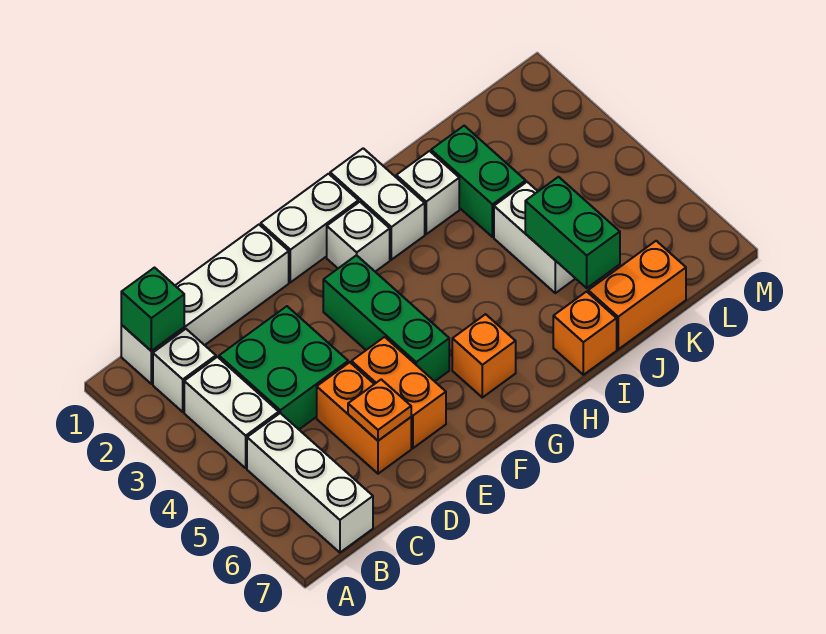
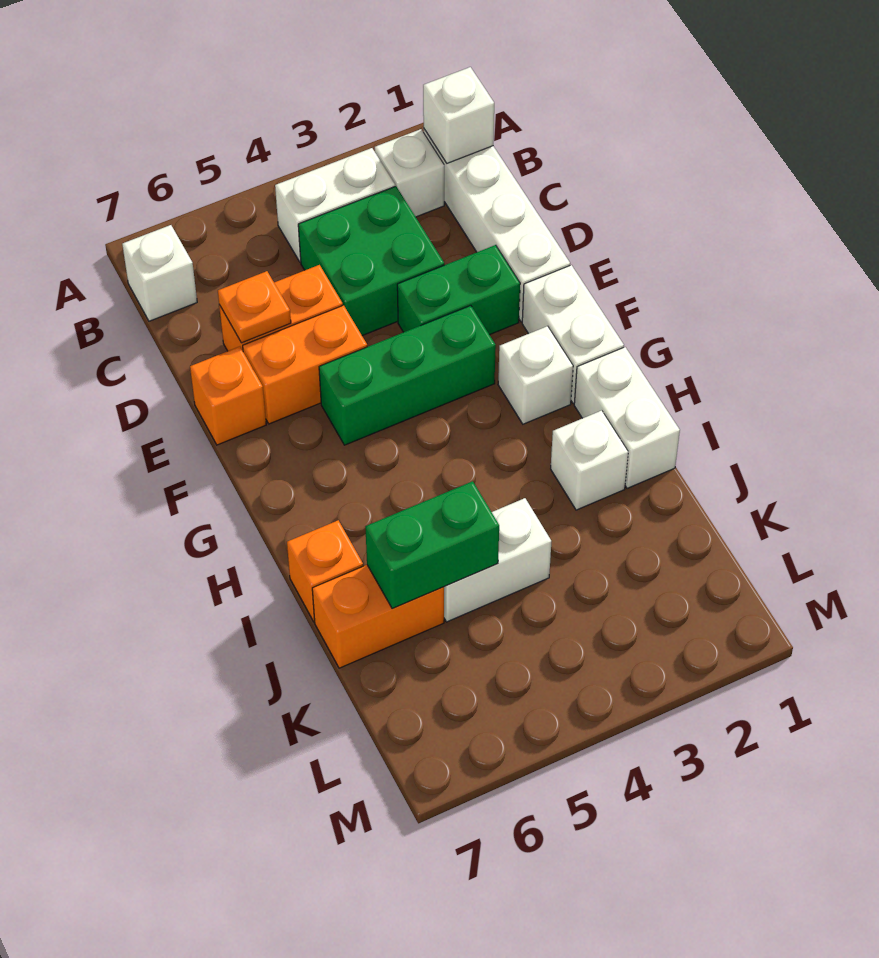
green 1x1 brick [121,268,184,351] -> white 1x1 brick [423,67,494,163]
white 1x3 brick [247,413,373,553] -> white 1x1 brick [122,225,197,321]
orange 1x1 brick [452,314,516,398] -> orange 1x1 brick moved to [190,347,266,445]
white 1x2 brick [330,148,425,260] -> white 1x2 brick turned to [574,347,680,488]
green 1x2 brick [431,126,526,237] -> green 1x2 brick moved to [397,245,520,335]
orange 1x2 brick [588,241,686,349] -> orange 1x2 brick turned to [312,565,444,668]

